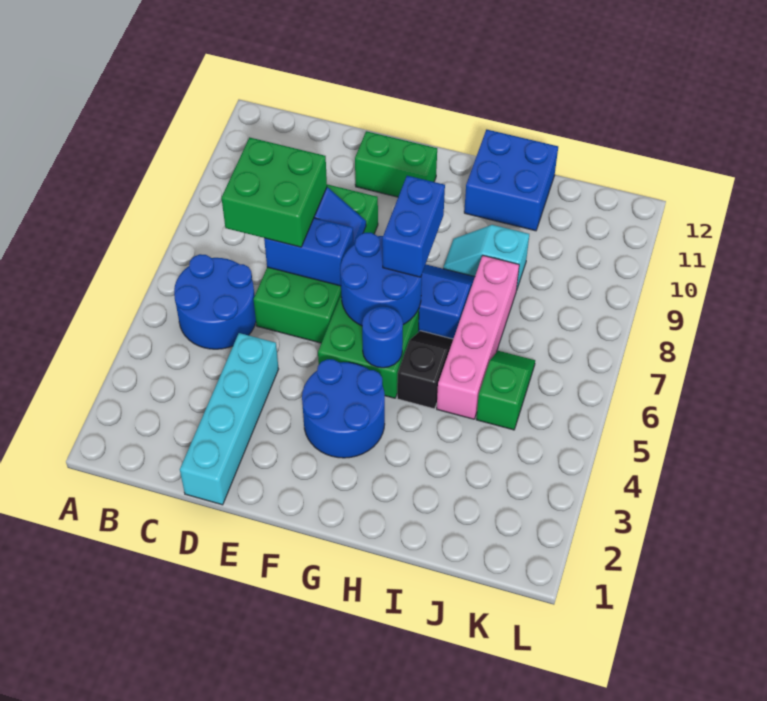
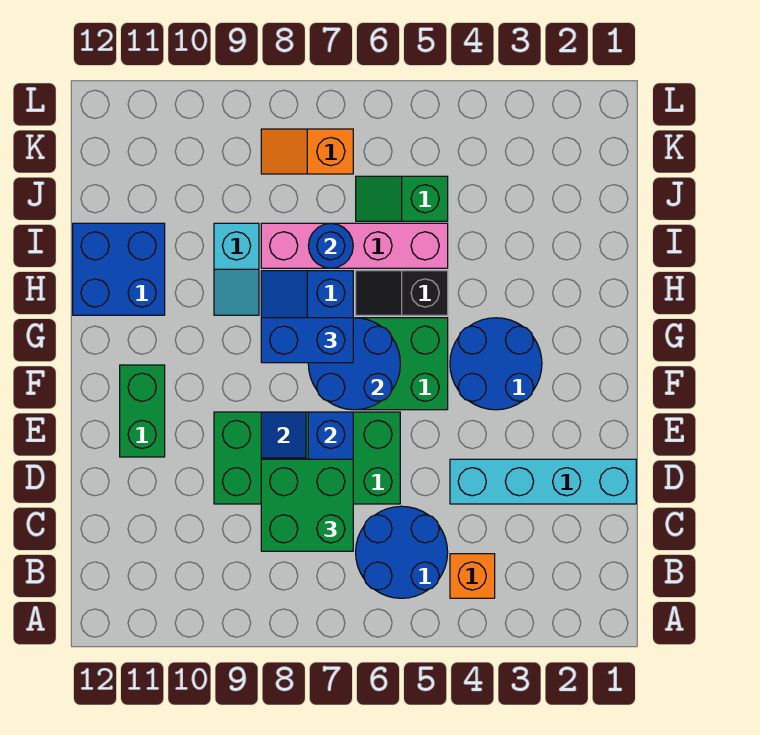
none -> orange 1x1 brick [450,554,495,598]
blue 1x1 round brick [362,307,403,368] -> blue 1x1 round brick moved to [308,223,353,268]
none -> orange 1x2 slope [261,129,353,174]

